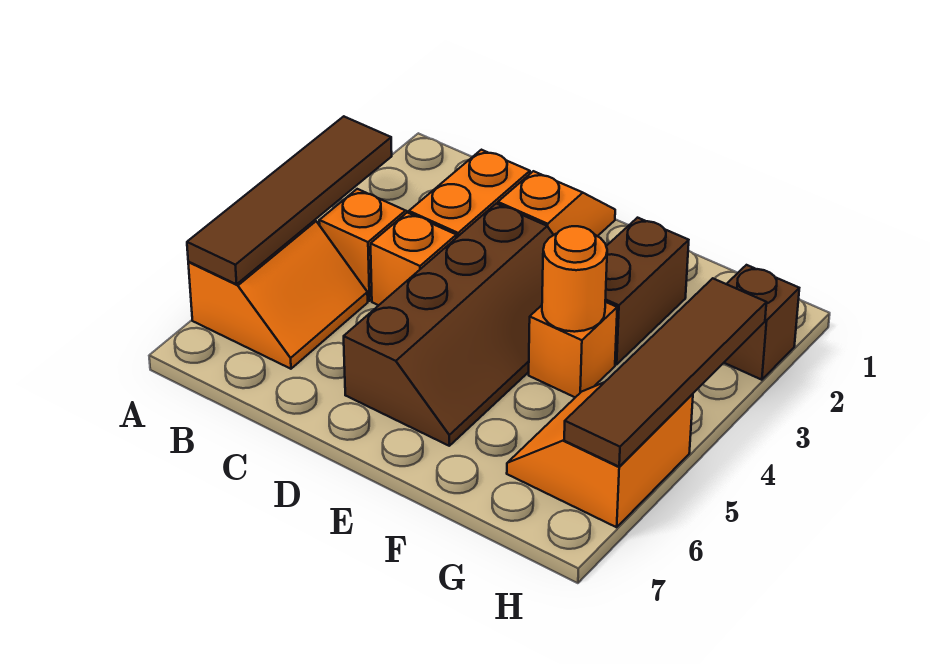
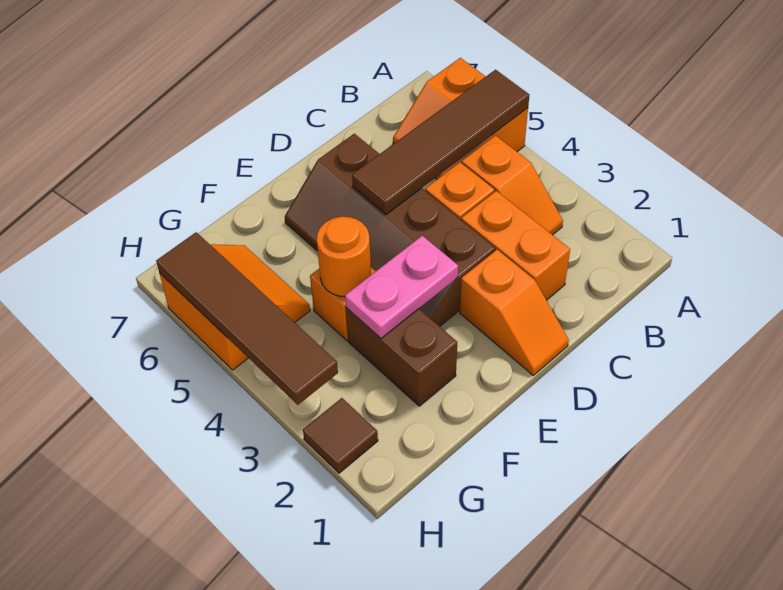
brown 1x4 tile [187,116,392,284] -> brown 1x4 tile turned to [352,70,529,214]
none -> pink 1x2 plate [345,236,458,338]
brown 1x1 brick [724,265,799,380] -> brown 1x1 tile [303,398,378,473]

